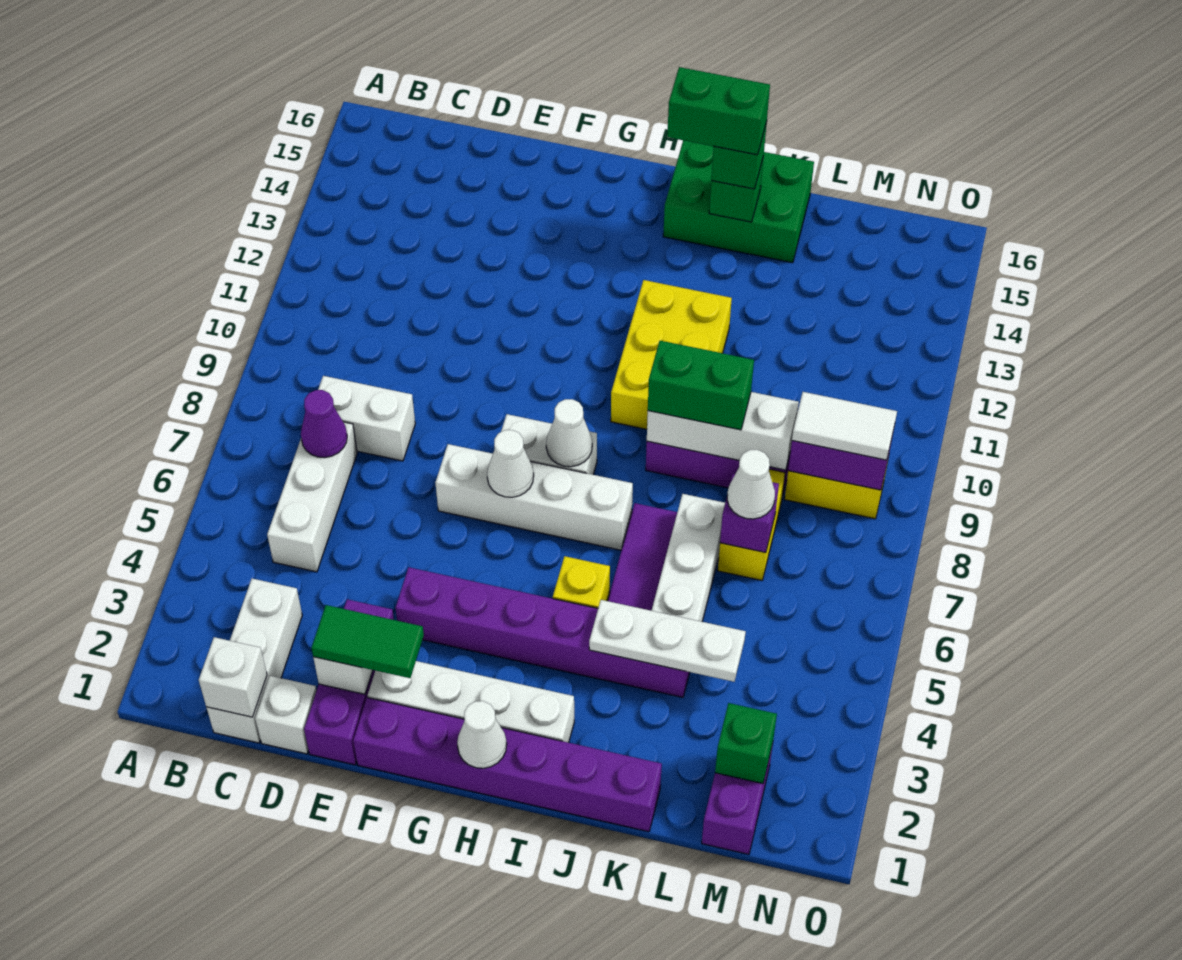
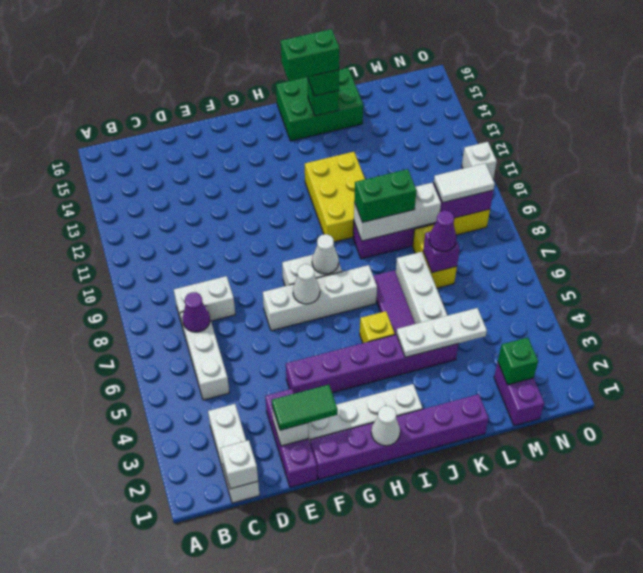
white 1x1 brick [255,676,317,754] -> white 1x1 brick moved to [462,142,497,179]
white 1x1 cone [727,450,775,519] -> purple 1x1 cone [429,211,457,251]

